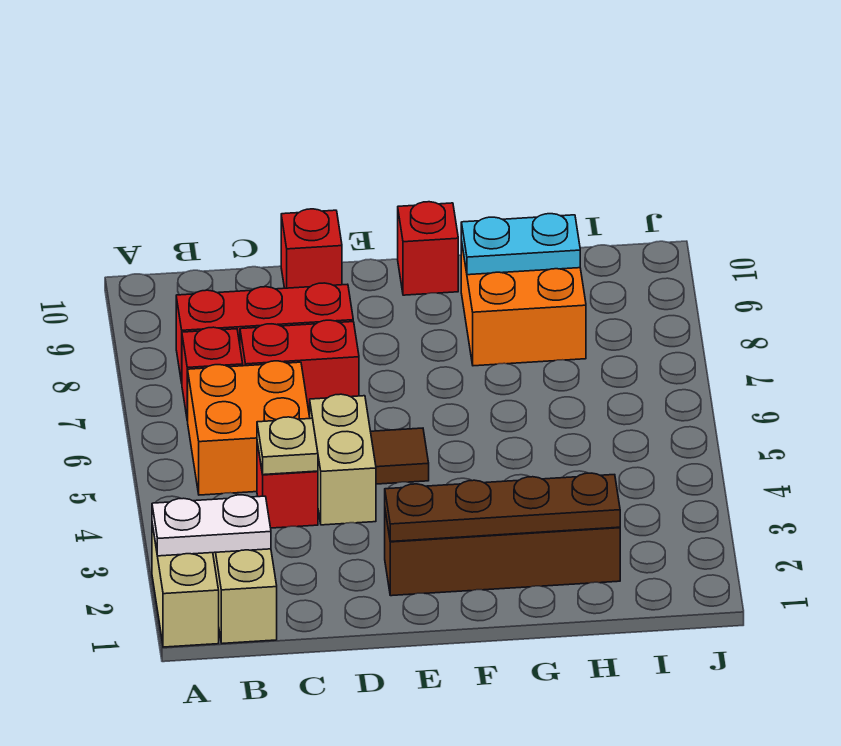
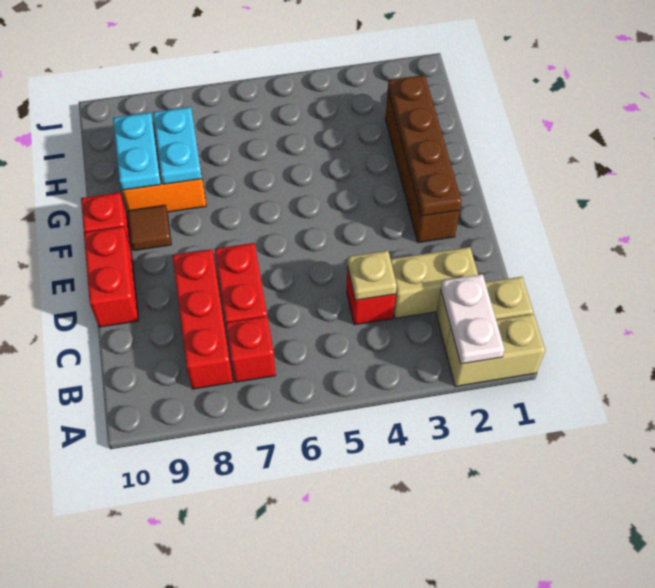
orange 2x2 brick [188,361,310,495] -> none
tan 1x2 brick [310,394,376,525] -> tan 1x2 brick moved to [390,247,478,318]
red 1x1 brick [281,209,342,288] -> red 1x2 brick [84,226,139,327]
brown 1x1 tile [371,428,429,484] -> brown 1x1 tile moved to [128,205,171,251]
none -> cyan 1x2 plate [153,107,202,184]

